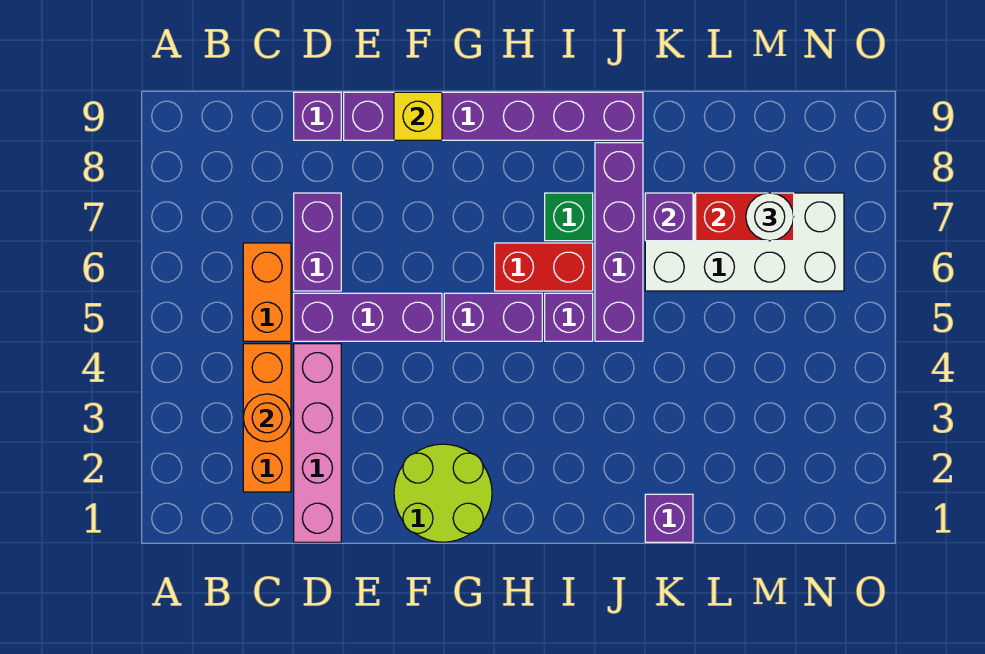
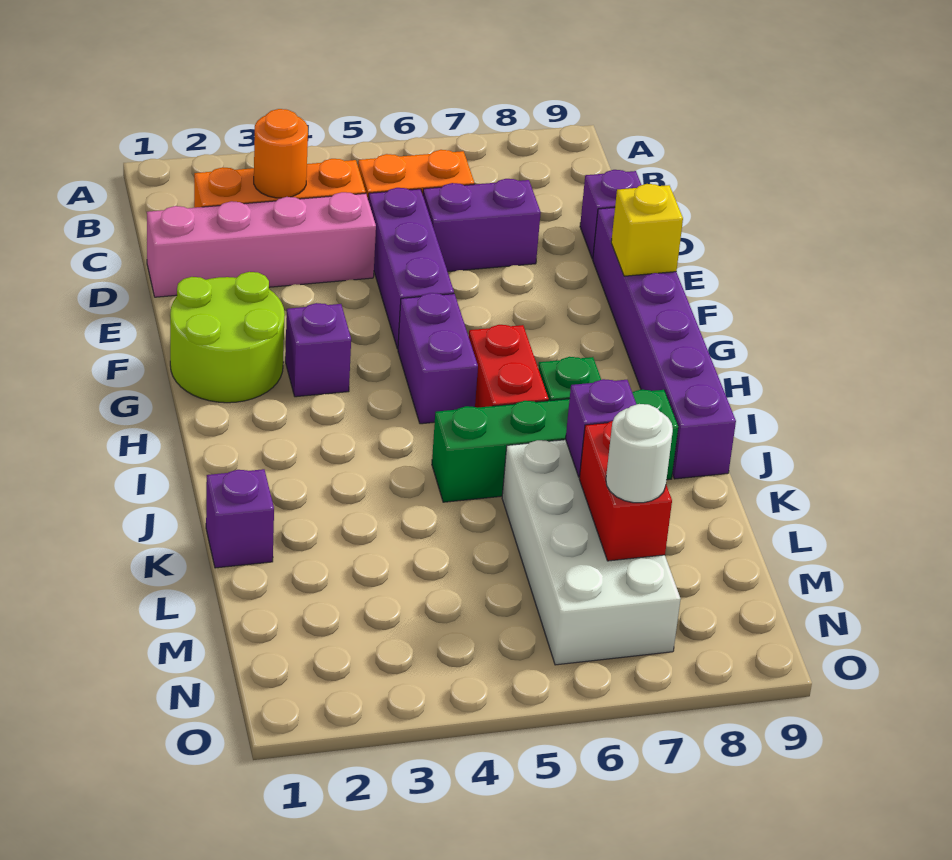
purple 1x1 brick [545,293,593,341] -> purple 1x1 brick moved to [285,303,351,397]
purple 1x4 brick [595,143,643,341] -> green 1x4 brick [432,390,678,502]

